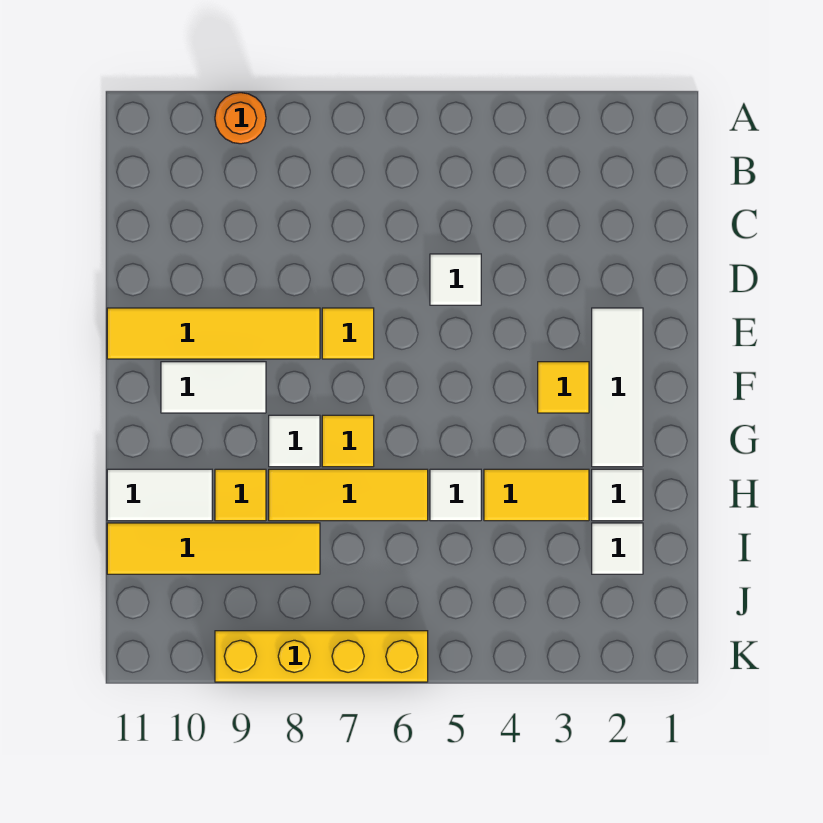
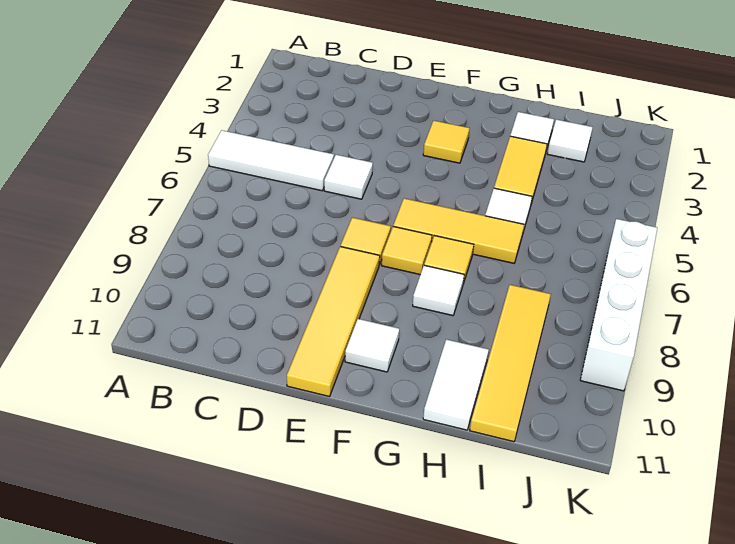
orange 1x1 round brick [215,93,266,144] -> none
white 1x3 tile [592,308,643,467] -> white 1x3 tile moved to [208,130,334,191]
white 1x2 tile [161,362,266,413] -> white 1x1 tile [345,319,399,372]
yellow 1x3 tile [269,469,428,521] -> yellow 1x3 tile turned to [393,198,524,263]
yellow 1x1 tile [215,469,266,521] -> yellow 1x1 tile moved to [382,227,432,275]
yellow 1x4 brick [215,631,428,682] -> white 1x4 brick [580,219,657,391]

